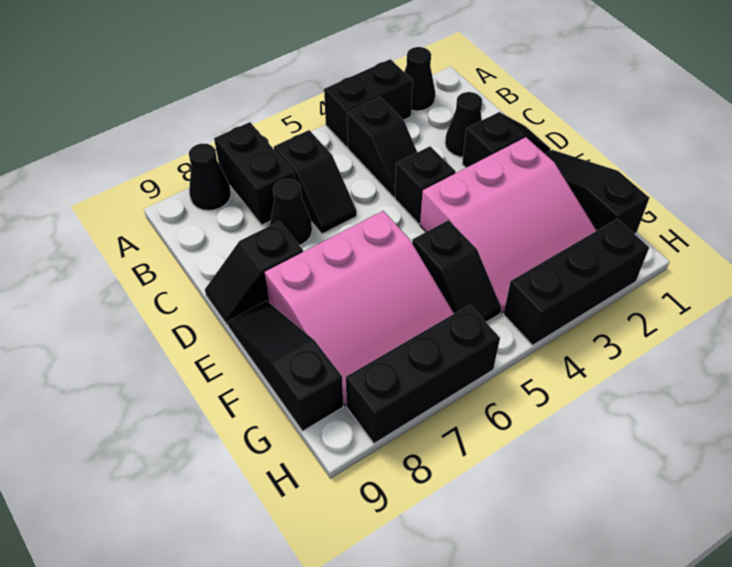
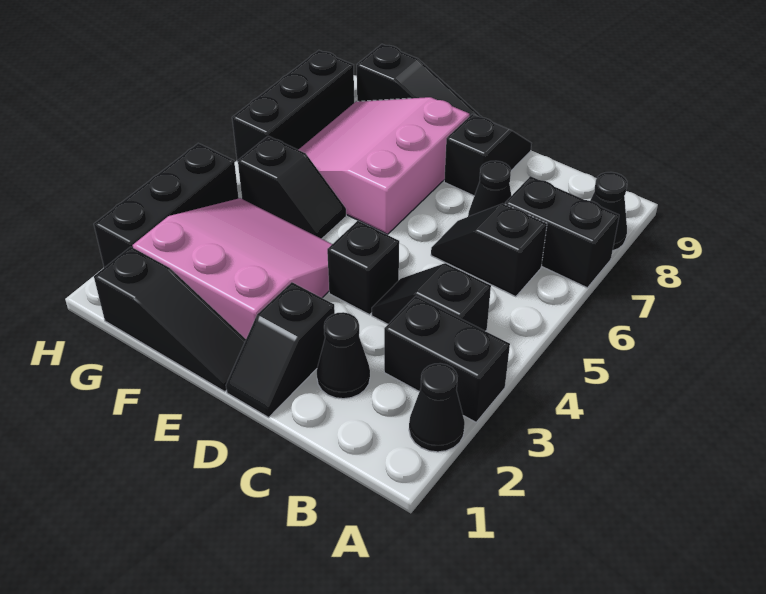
black 1x2 brick [324,59,413,147] -> black 1x2 brick turned to [384,296,510,422]
pink 3x3 slope [420,137,597,313] -> pink 3x3 slope turned to [133,198,332,339]
black 1x2 slope [412,220,501,322] -> black 1x2 slope turned to [238,136,346,239]

